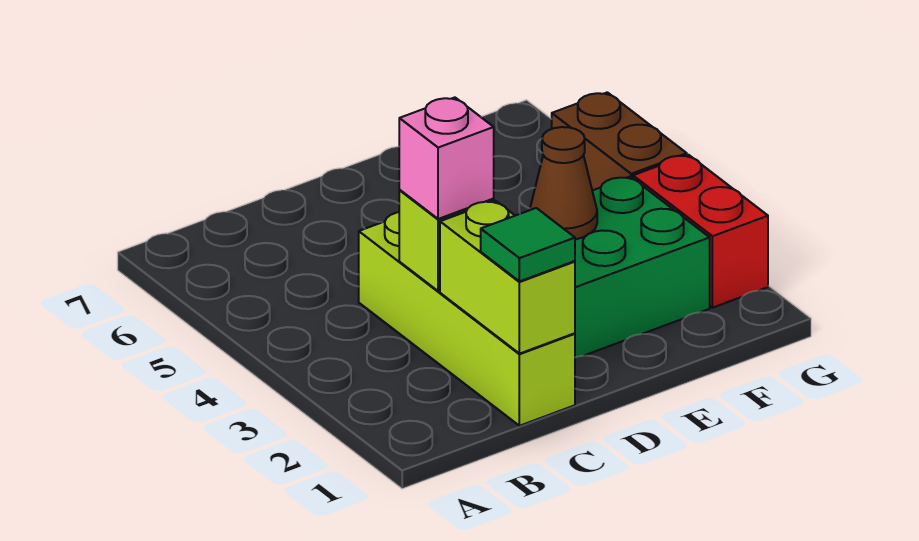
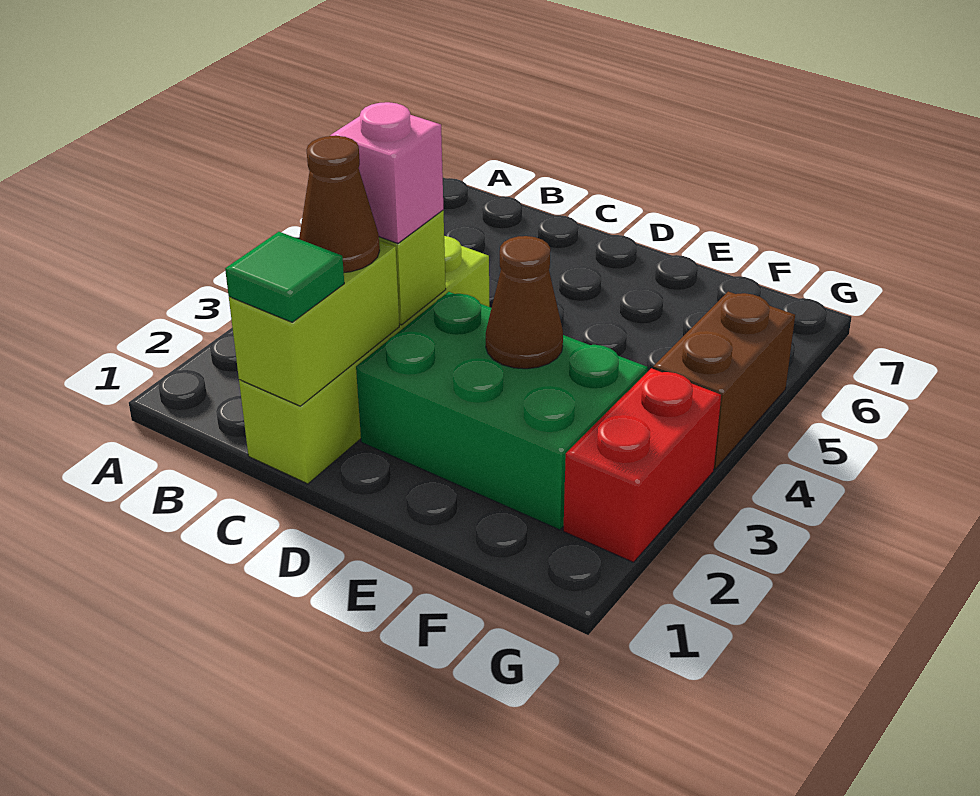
none -> brown 1x1 cone [299,136,380,272]

